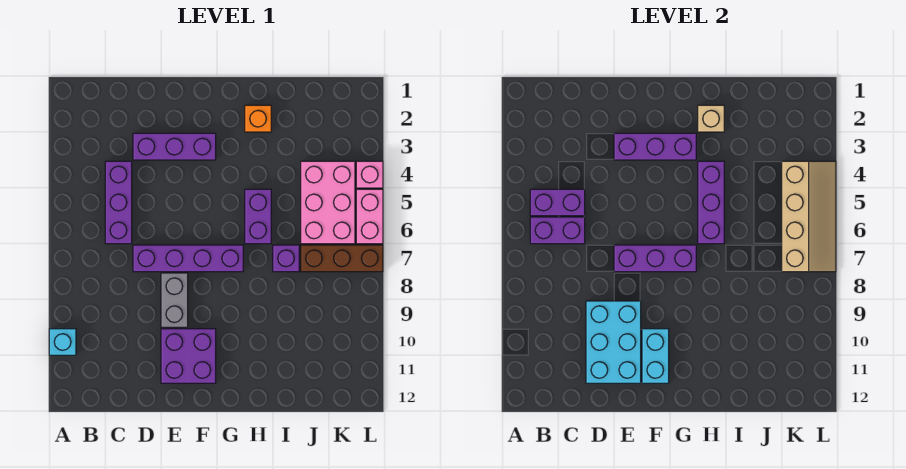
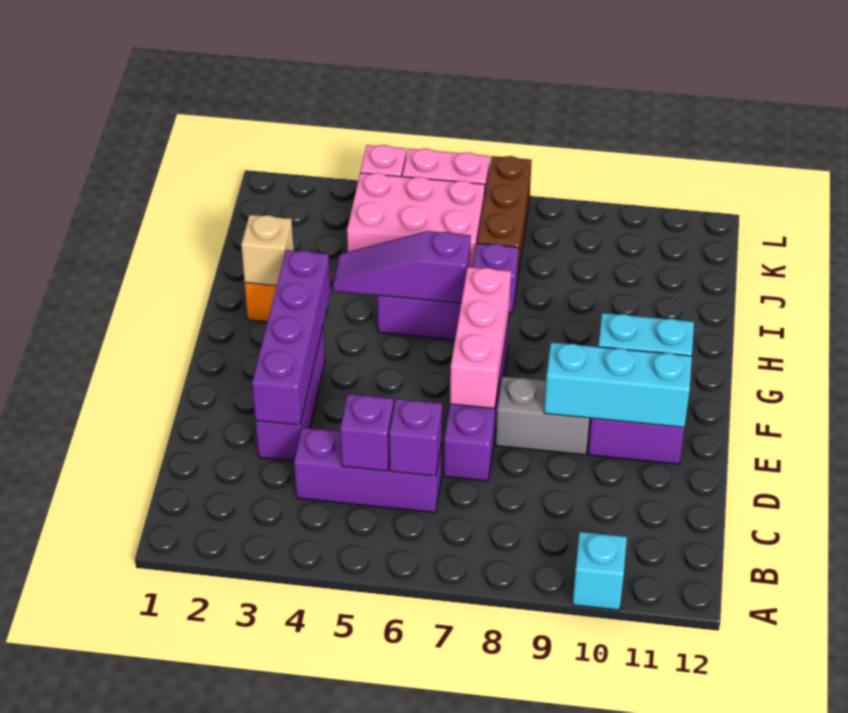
purple 1x2 brick [530,189,585,216] -> purple 1x1 brick [340,394,394,471]
purple 1x2 brick [530,217,585,244] -> purple 1x1 brick [389,399,442,476]
cyan 2x3 brick [586,301,641,383] -> cyan 1x3 brick [544,342,692,427]
purple 1x3 brick [614,133,696,160] -> purple 1x4 brick [252,250,330,425]
purple 1x3 brick [614,245,696,272] -> pink 1x3 brick [450,267,511,409]
purple 1x3 brick [698,161,724,244] -> purple 1x3 slope [333,231,471,303]
tan 2x4 slope [782,161,836,272] -> none

